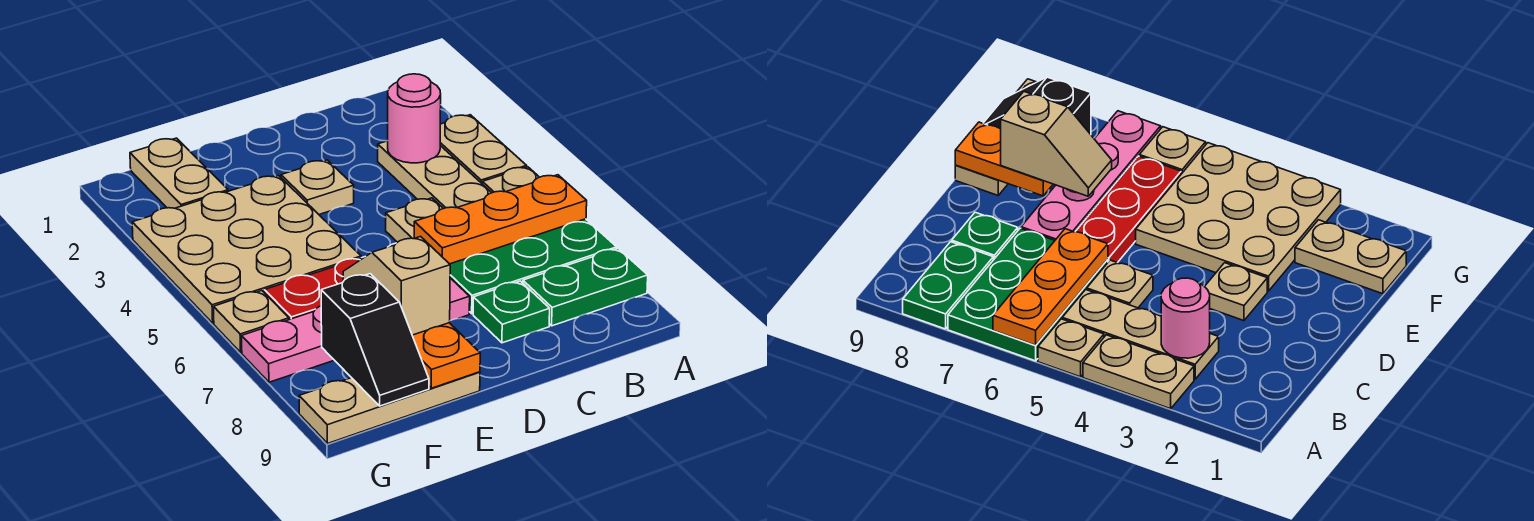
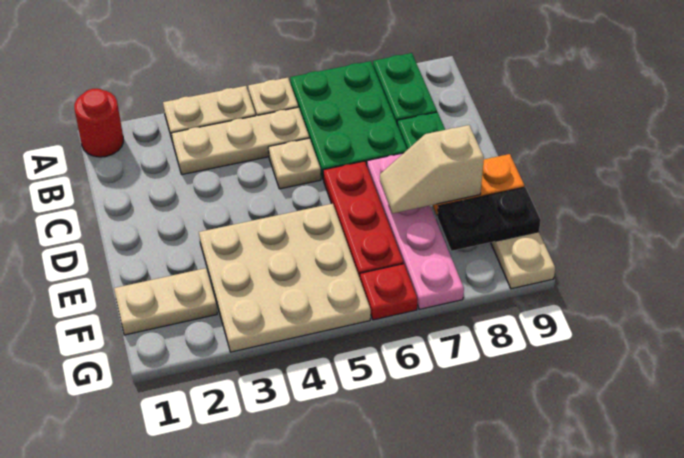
none -> red 1x1 round brick [74,89,123,157]
orange 1x3 plate [414,175,587,264] -> none
pink 1x1 round brick [388,74,441,163] -> none
tan 1x1 plate [281,160,354,214] -> none
black 1x2 slope [321,274,429,406] -> black 1x2 plate [438,187,541,251]
tan 1x1 plate [213,291,289,352] -> red 1x1 plate [360,264,418,320]

